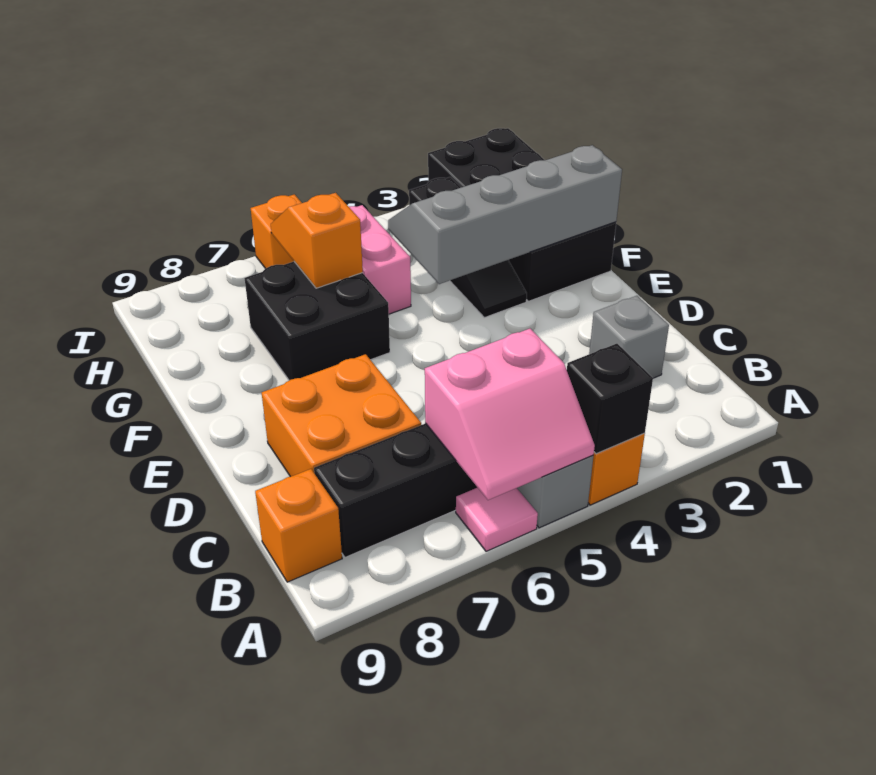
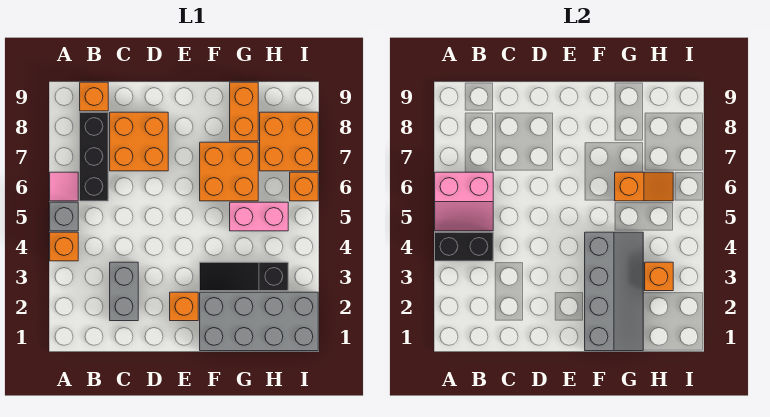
black 1x1 brick [567,344,653,454] -> black 1x2 brick [435,232,493,261]
pink 2x2 slope [425,329,595,500] -> pink 2x2 slope turned to [435,172,493,231]
grey 1x1 brick [589,296,669,378] -> grey 1x2 brick [110,262,138,321]
none -> orange 1x1 brick [170,292,198,321]
black 2x4 brick [428,128,616,301] -> grey 2x4 brick [200,292,318,351]
black 2x2 brick [244,262,390,380] -> orange 2x2 brick [200,142,258,201]
none -> orange 1x2 brick [230,82,258,141]
none -> orange 1x1 brick [645,262,673,291]
none -> orange 2x2 brick [260,112,318,171]

